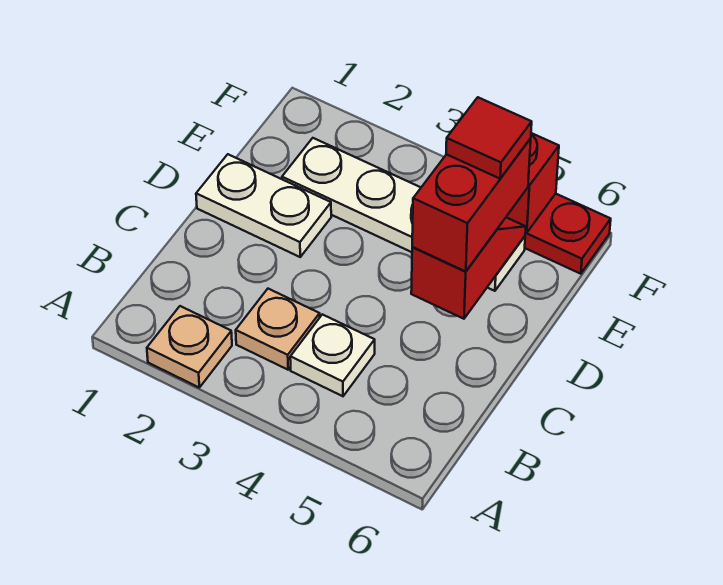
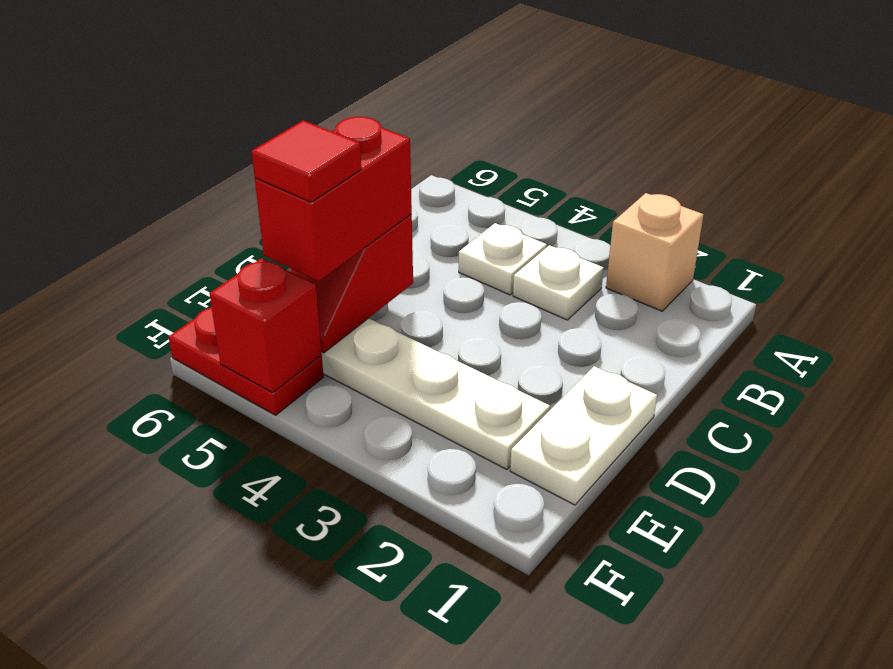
tan 1x1 plate [147,306,232,387] -> tan 1x1 brick [606,193,704,311]
tan 1x1 plate [236,289,320,370] -> white 1x1 plate [513,245,604,320]
white 1x2 plate [196,154,331,257] -> white 1x2 plate turned to [510,366,657,505]

